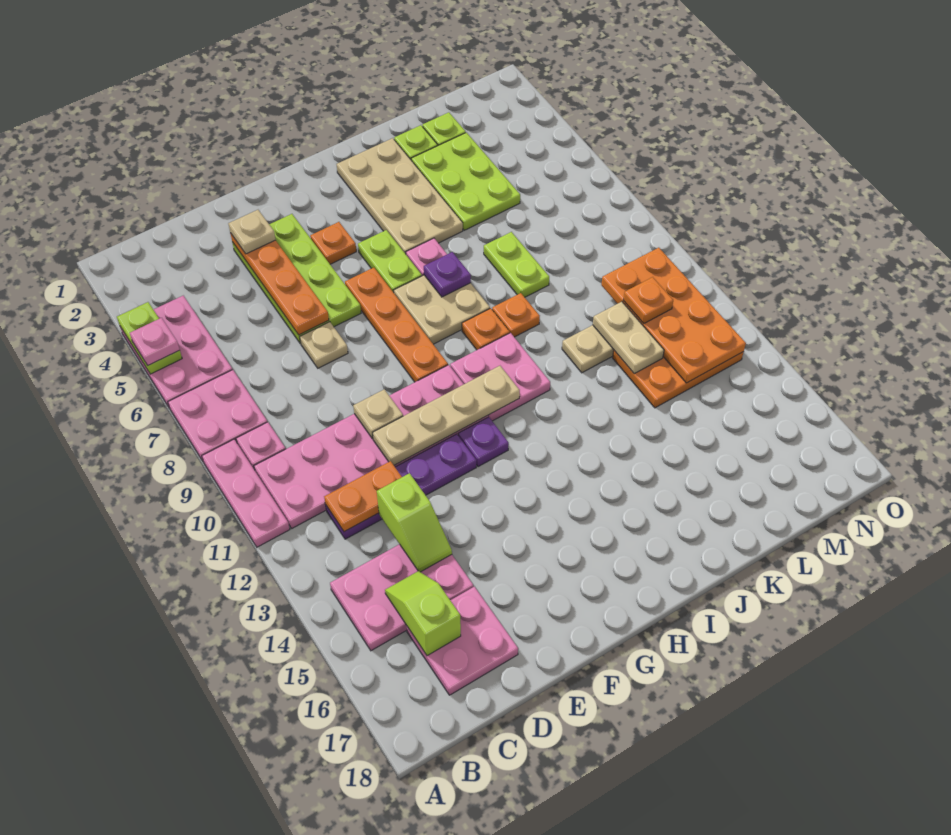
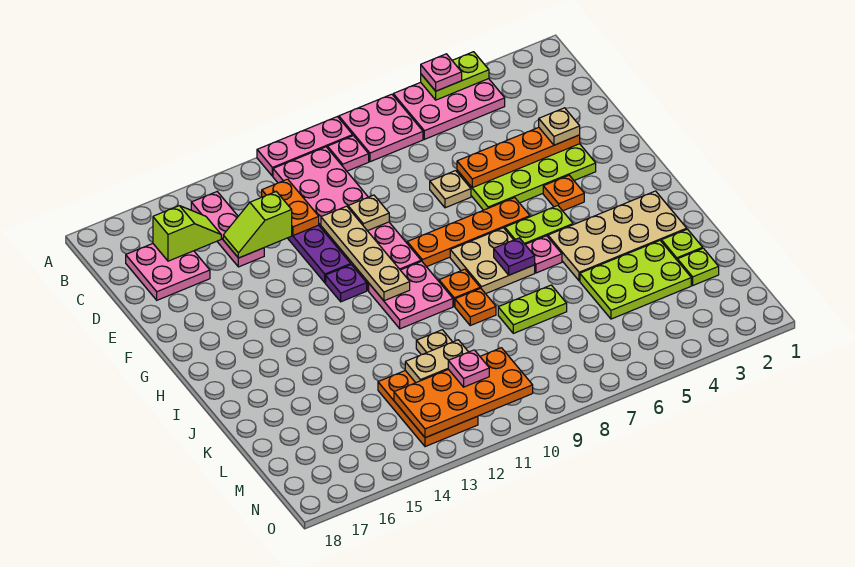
pink 2x3 plate [330,544,473,651] -> pink 1x3 plate [191,192,264,267]
orange 1x1 plate [623,277,673,323] -> pink 1x1 plate [448,350,489,387]

